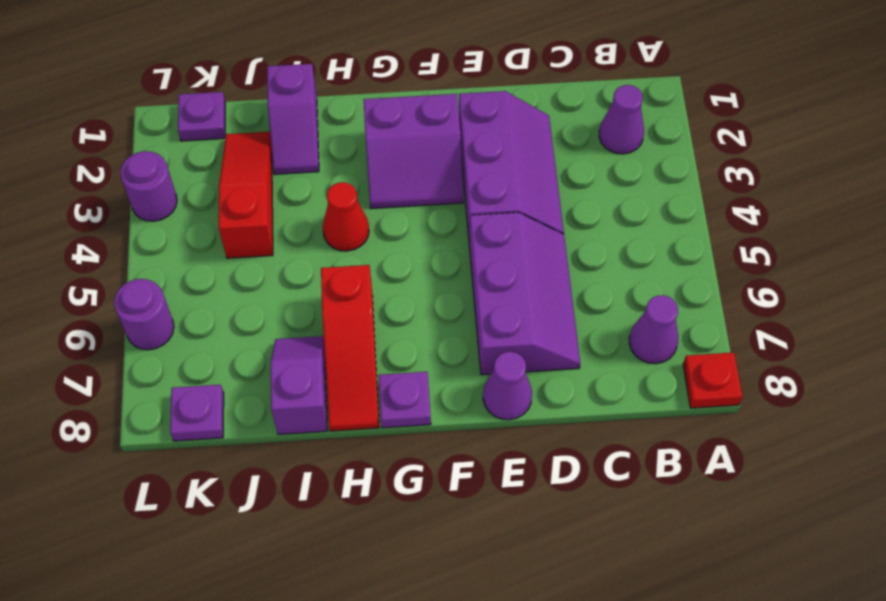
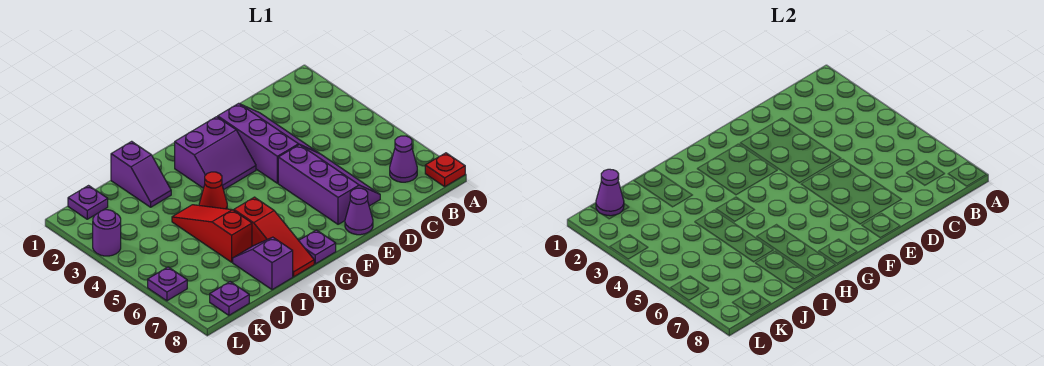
purple 1x1 cone [599,85,644,154] -> purple 1x1 cone moved to [596,169,624,216]
red 1x3 slope [219,132,273,258] -> red 1x3 slope moved to [172,205,252,262]
purple 1x1 round brick [114,279,174,350] -> purple 1x1 plate [148,267,187,301]

